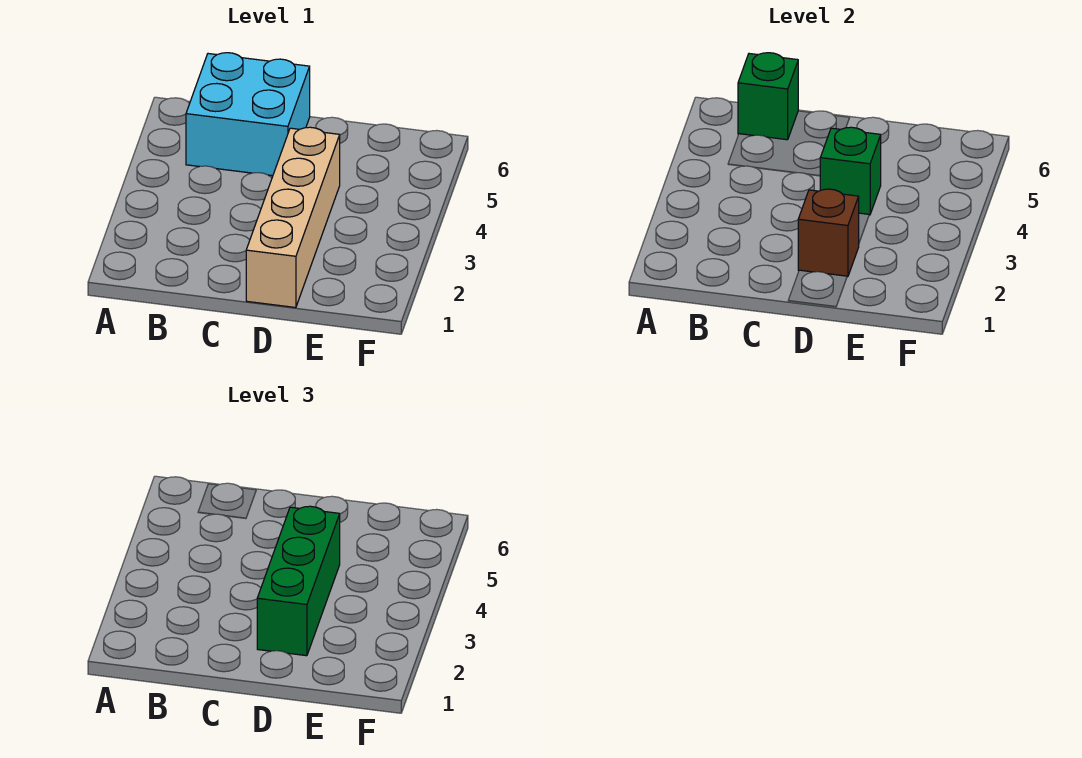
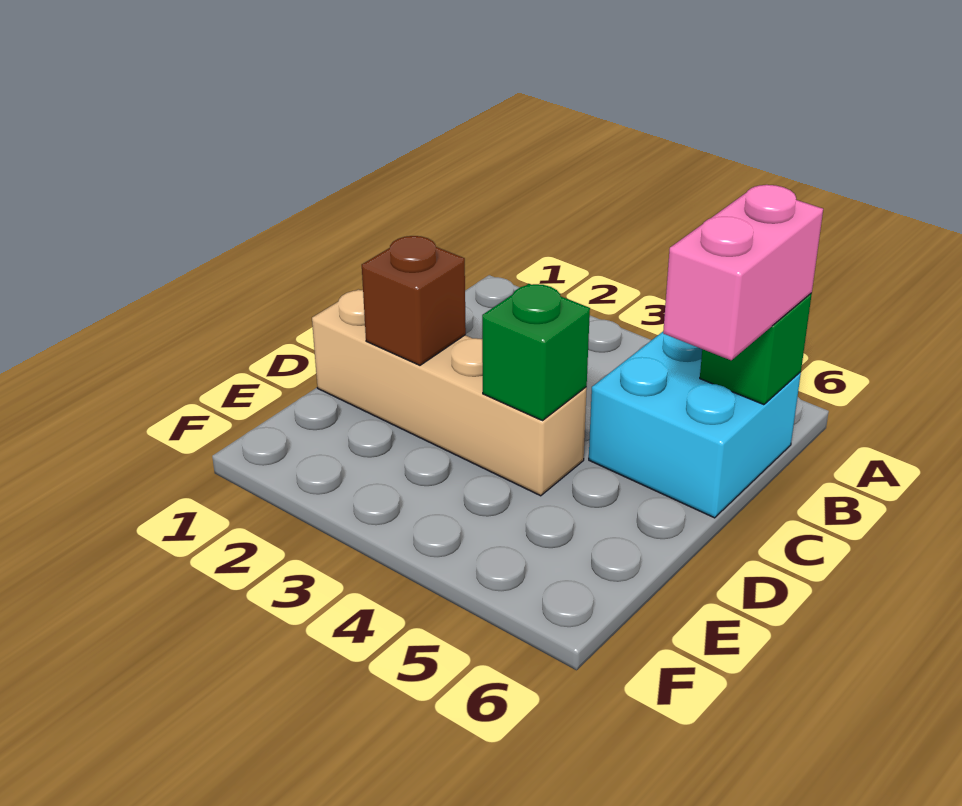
none -> pink 1x2 brick [663,185,823,360]
green 1x3 brick [257,506,340,656] -> none

